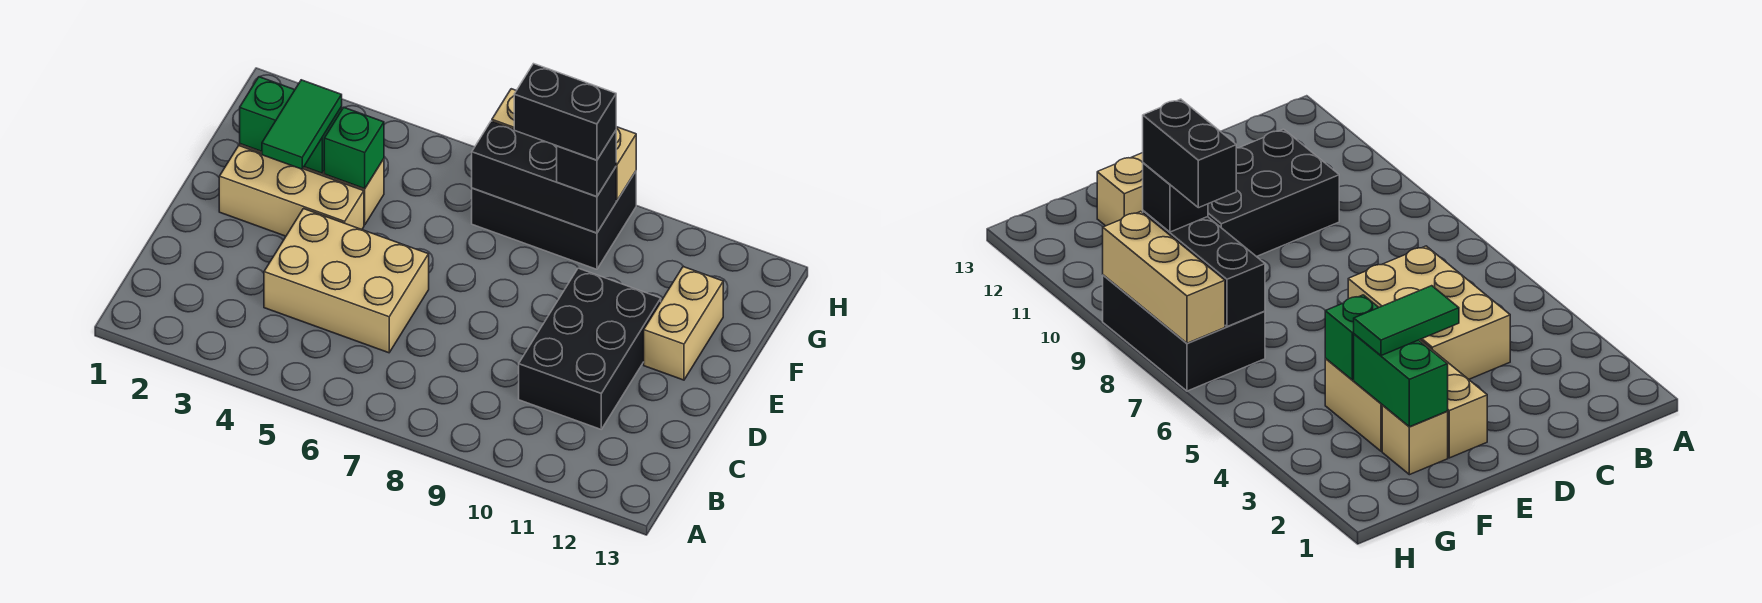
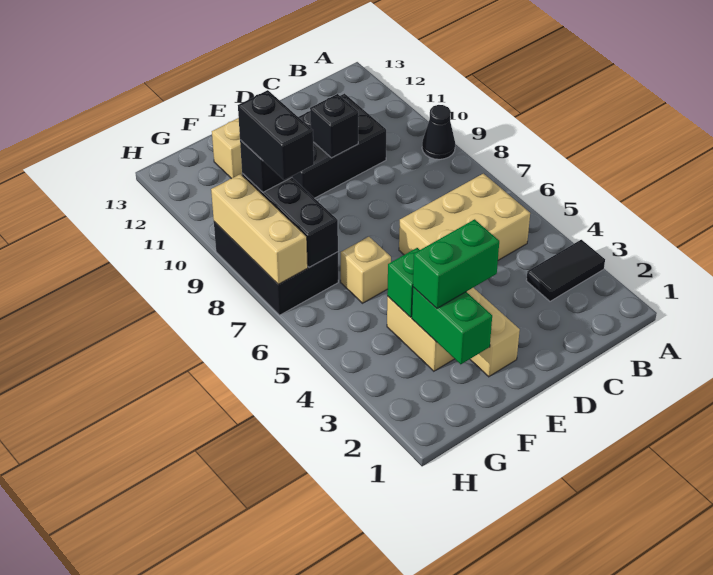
none -> black 1x2 tile [526,240,605,301]
none -> black 1x1 cone [422,105,455,159]
tan 2x3 brick [264,209,429,353] -> tan 2x3 brick turned to [399,174,530,260]
none -> black 1x1 brick [310,94,358,158]
green 1x2 tile [262,80,342,169] -> green 1x2 brick [413,219,499,308]
tan 1x1 brick [1382,405,1448,475] -> tan 1x1 brick moved to [341,237,391,303]

